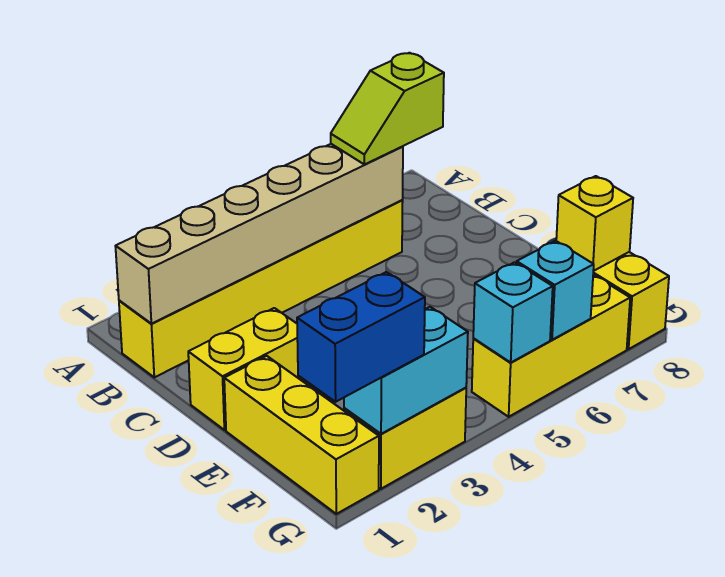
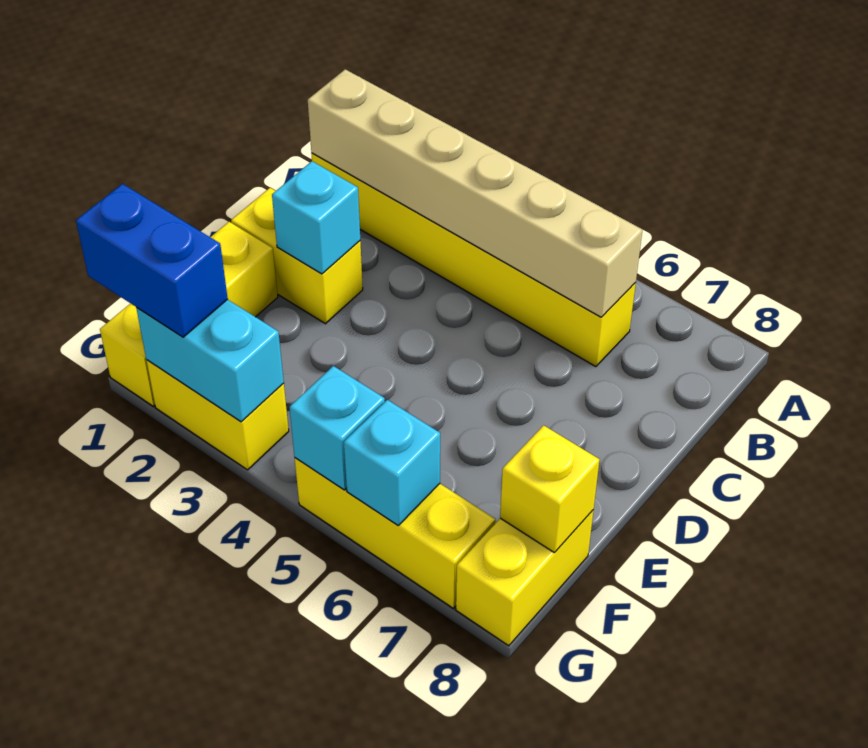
lime 1x2 slope [331,53,444,164] -> none
none -> cyan 1x1 brick [272,161,360,274]

